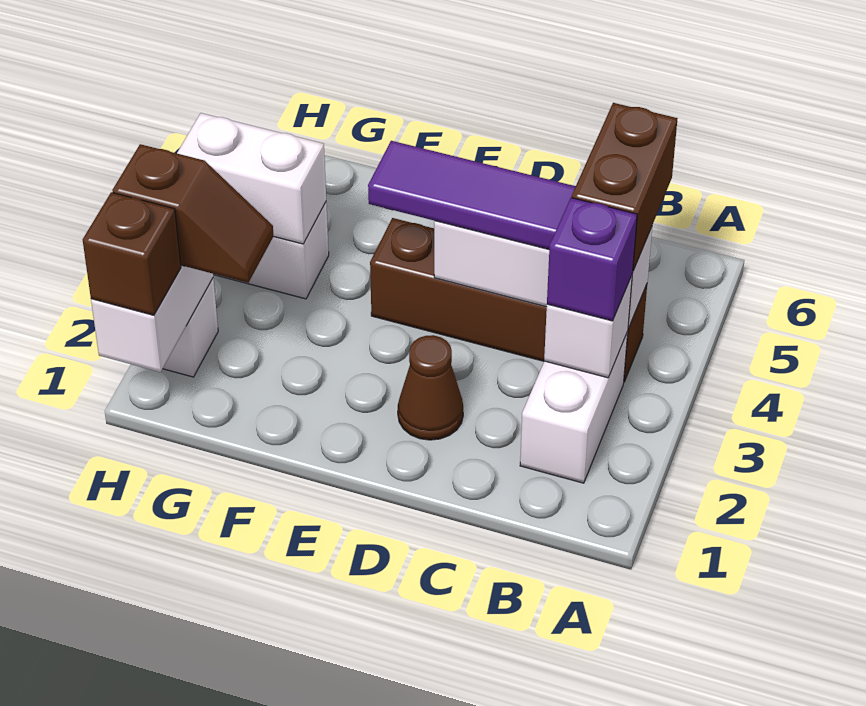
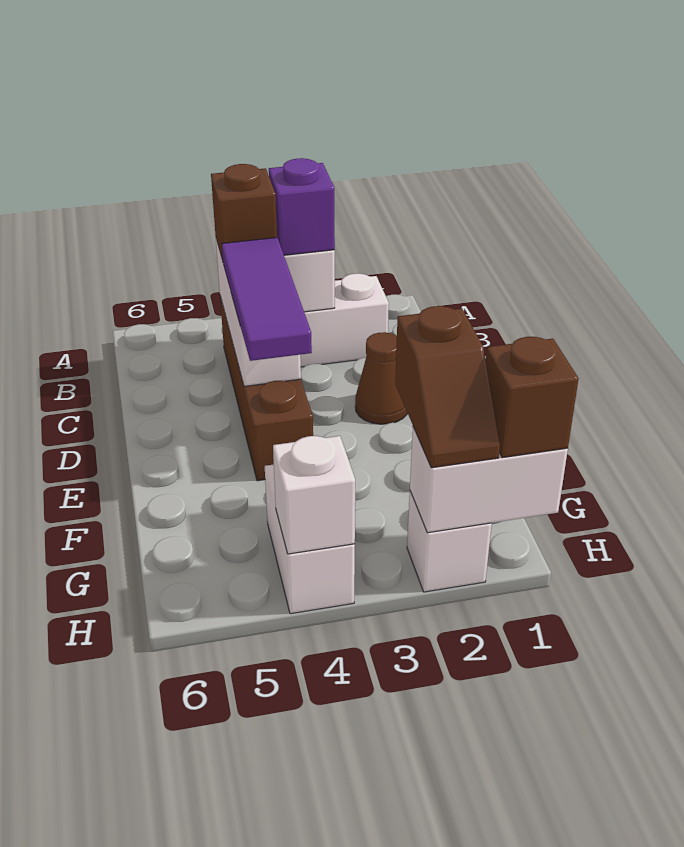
brown 1x2 brick [572,103,678,271] -> brown 1x1 brick [211,164,277,261]
brown 1x2 slope [112,144,274,283] -> brown 1x2 slope turned to [395,306,500,468]
white 1x2 brick [177,113,326,244] -> white 1x1 brick [273,436,355,554]

